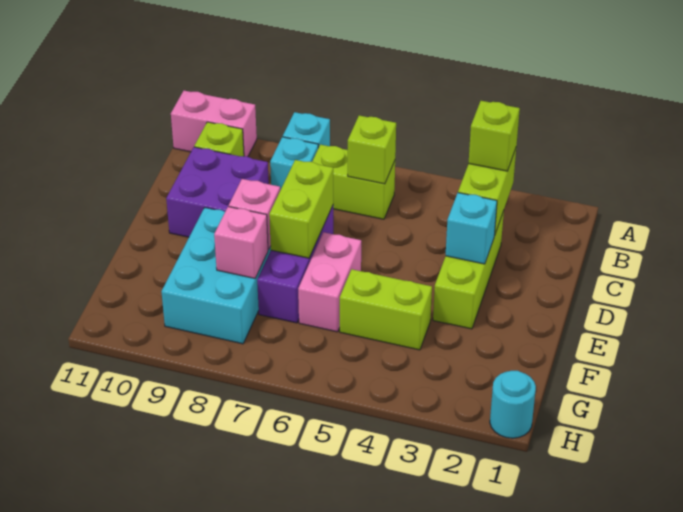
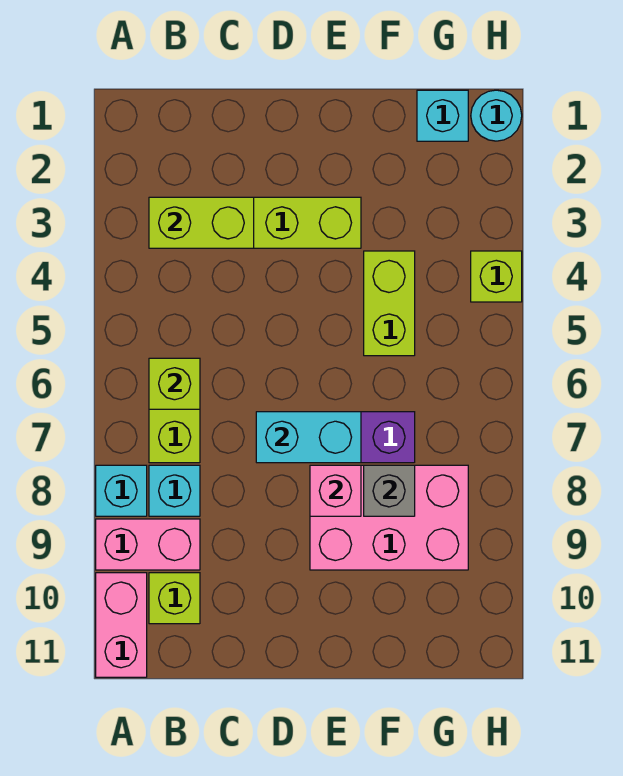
lime 1x1 brick [468,101,520,171] -> lime 1x1 brick moved to [471,251,522,302]
purple 2x2 brick [166,147,269,237] -> none
cyan 1x1 brick [446,193,497,264] -> cyan 1x1 brick moved to [417,90,468,141]
lime 1x2 brick [269,160,333,258] -> cyan 1x2 brick [256,412,361,463]
pink 1x2 brick [298,232,361,332] -> pink 1x2 brick moved to [96,519,200,570]
cyan 2x3 brick [161,208,271,344] -> pink 2x3 brick [310,465,468,570]
pink 1x1 brick [214,207,268,278] -> grey 1x1 brick [364,465,415,516]

